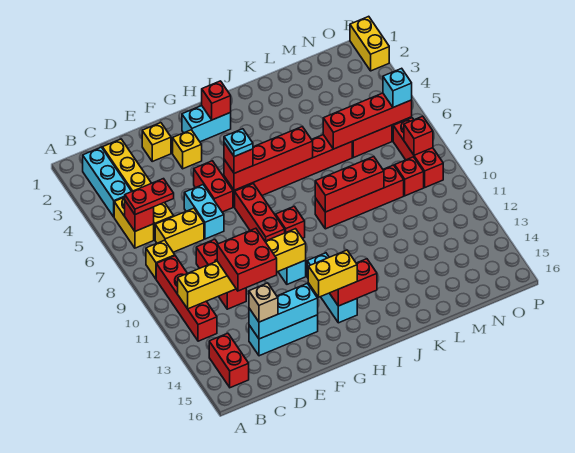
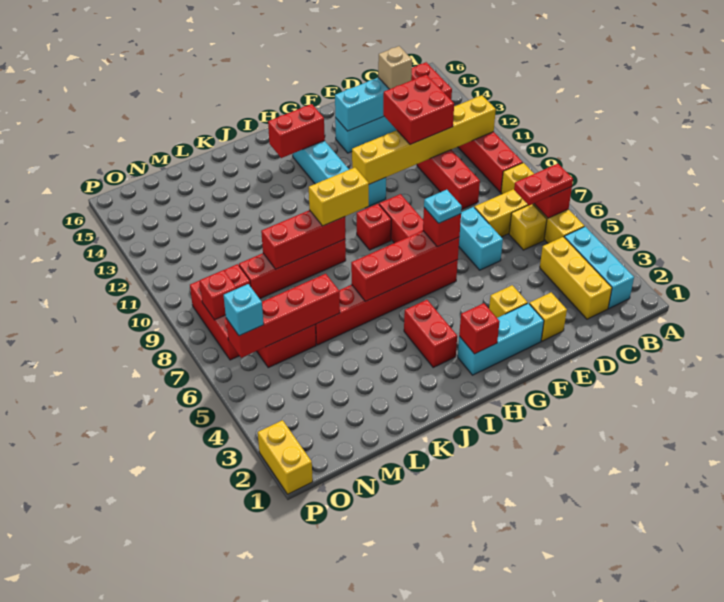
red 1x2 brick [194,161,233,212] -> red 1x2 brick moved to [404,300,457,367]
cyan 1x2 brick [182,106,231,142] -> cyan 1x3 brick [458,303,544,375]
yellow 1x2 brick [308,250,357,297] -> yellow 1x2 brick moved to [309,168,369,226]

